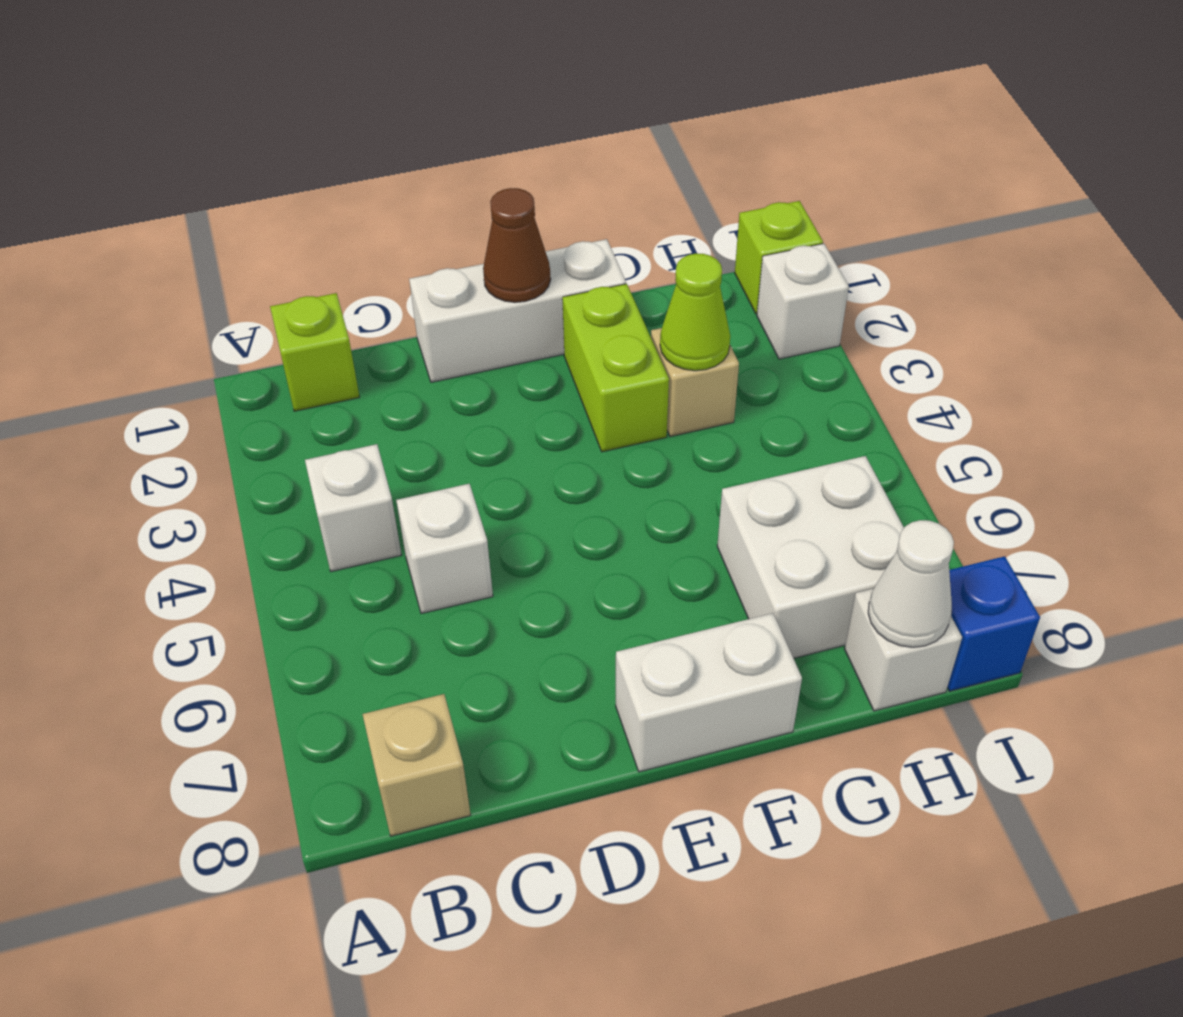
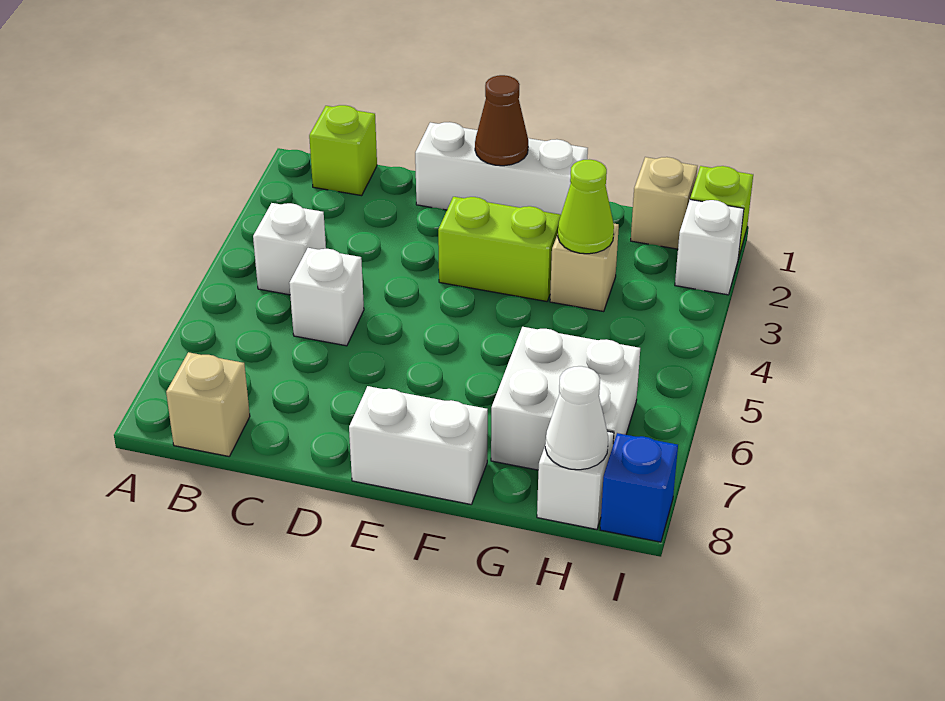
lime 1x2 brick [562,284,669,452] -> lime 1x2 brick turned to [438,197,561,301]
none -> tan 1x1 brick [631,157,697,249]

